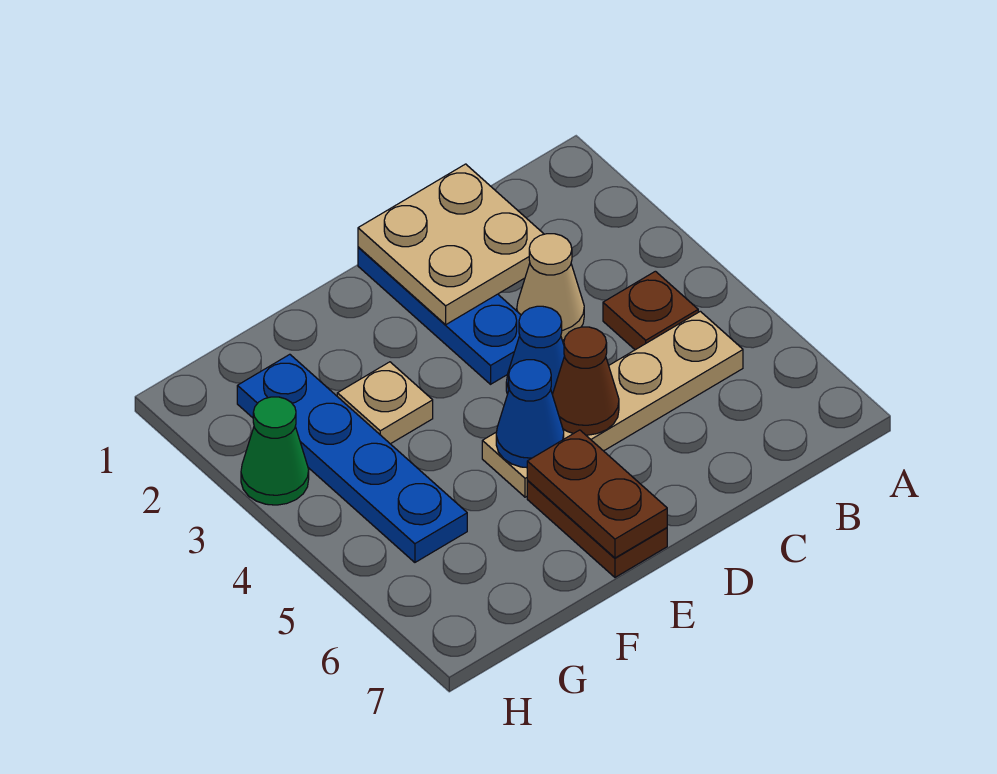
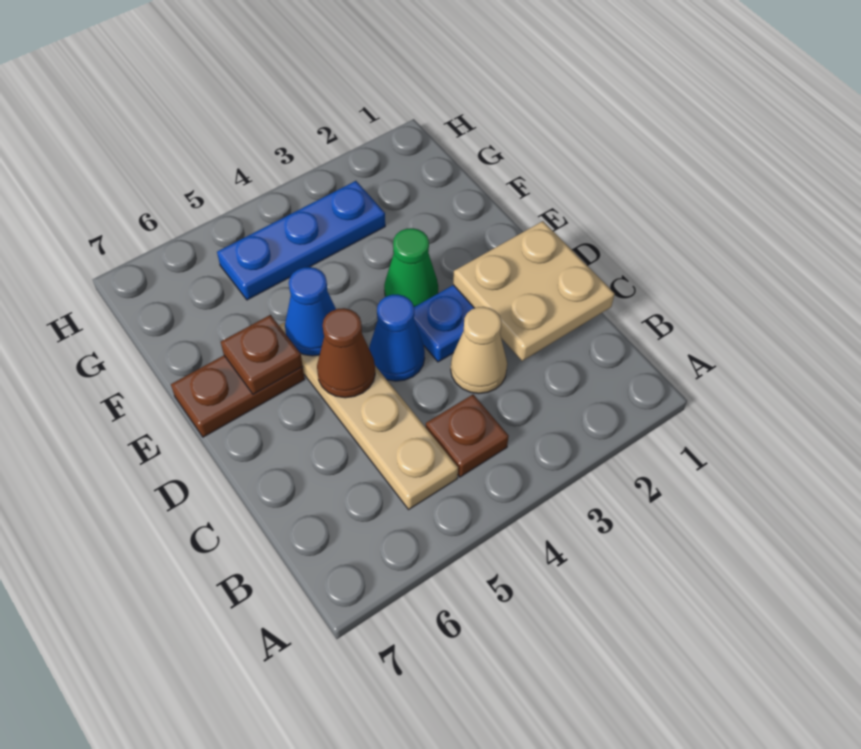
brown 1x2 plate [527,430,667,558] -> brown 1x1 plate [221,315,303,395]
tan 1x1 plate [337,362,433,444] -> none
blue 1x4 plate [237,354,467,562] -> blue 1x3 plate [217,181,385,300]
green 1x1 cone [241,397,309,505] -> green 1x1 cone moved to [384,228,438,307]

